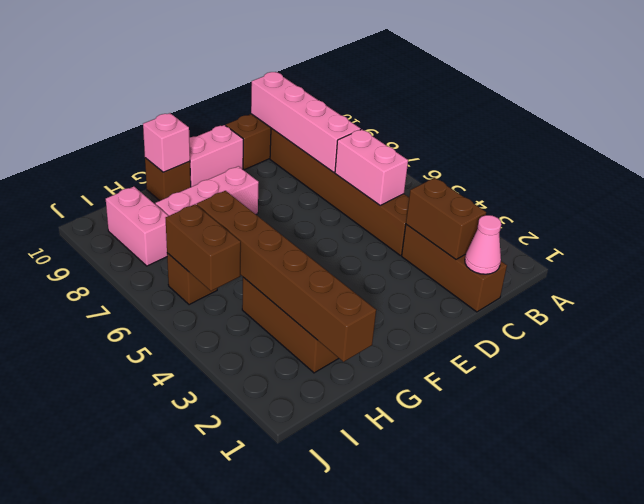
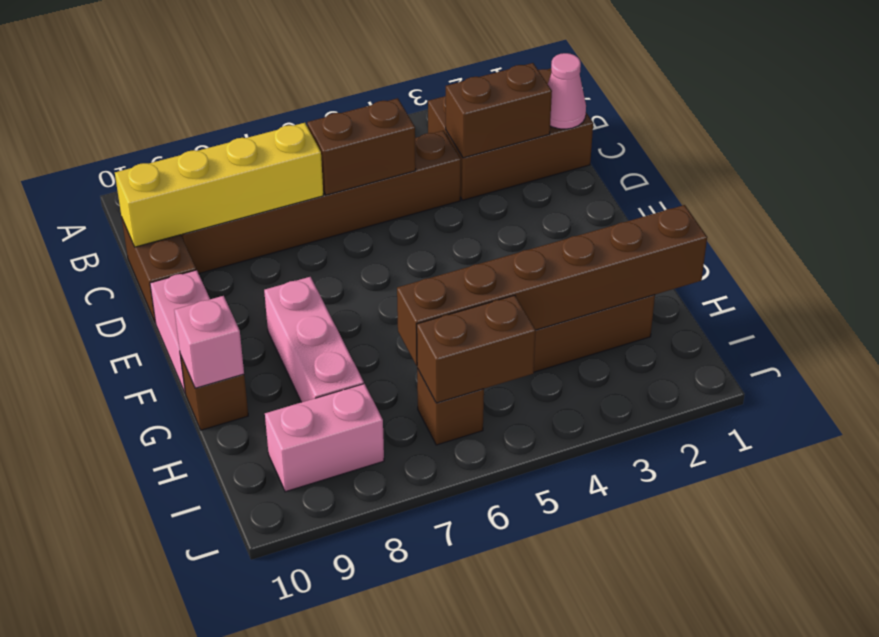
brown 1x3 brick [402,224,507,312] -> brown 2x3 brick [428,68,593,200]
pink 1x2 brick [335,129,408,205] -> brown 1x2 brick [307,98,416,195]
pink 1x4 brick [251,72,361,172] -> yellow 1x4 brick [115,123,323,247]

